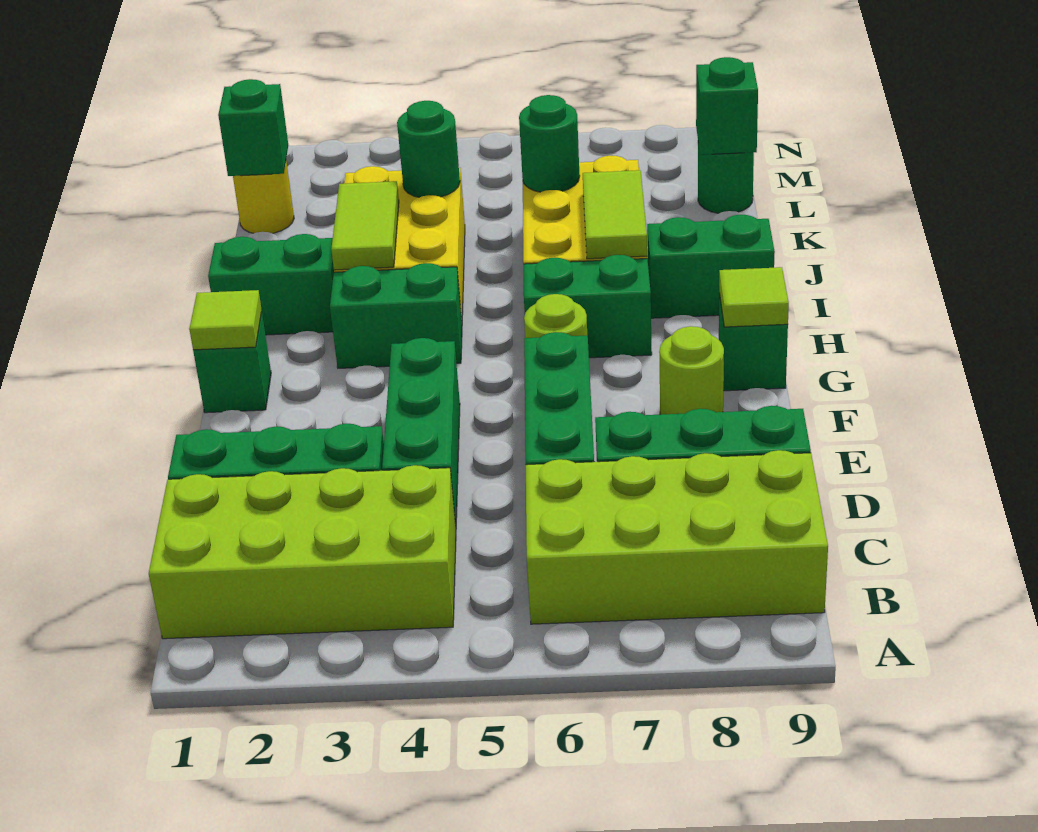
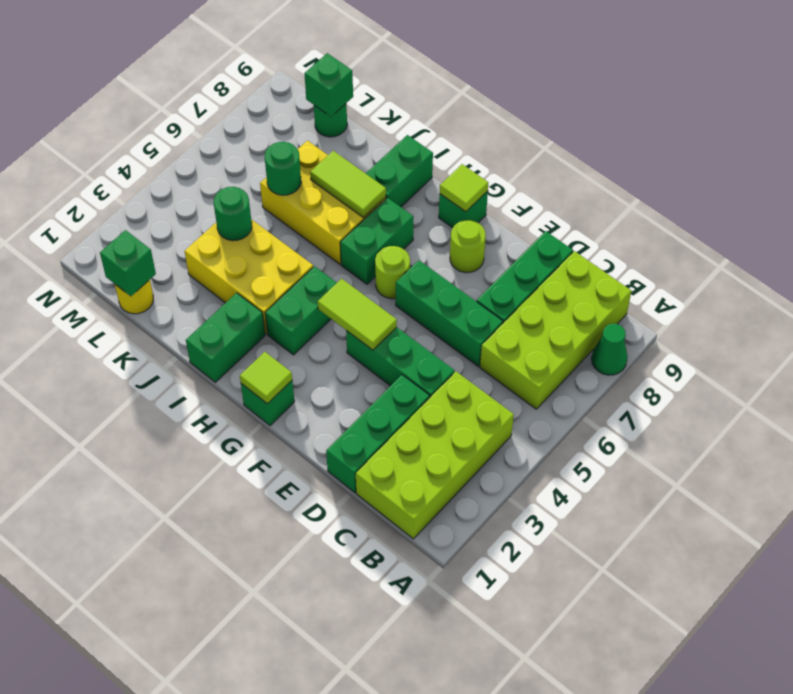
none -> green 1x1 cone [591,324,627,375]
lime 1x2 tile [331,181,399,270] -> lime 1x2 tile moved to [318,279,397,350]

